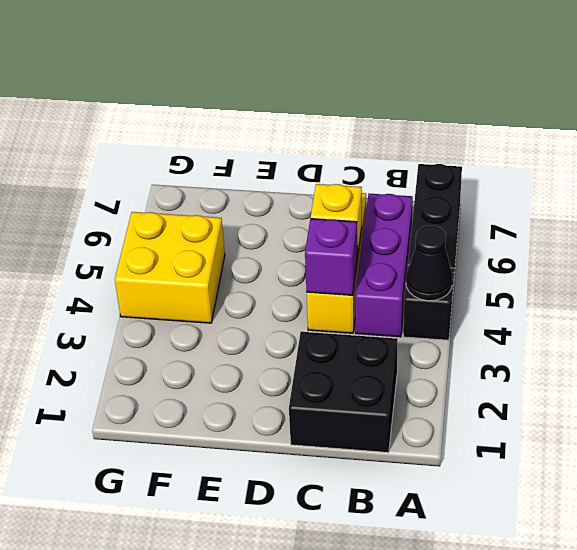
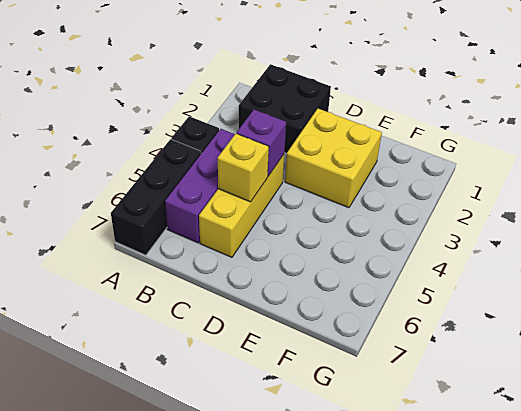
black 1x1 cone [406,226,453,301] -> none
yellow 2x2 brick [115,212,225,323] -> yellow 2x2 brick moved to [285,109,382,208]

